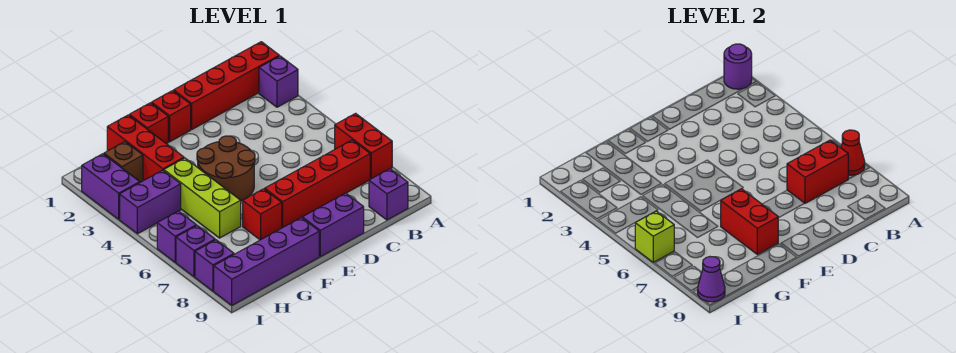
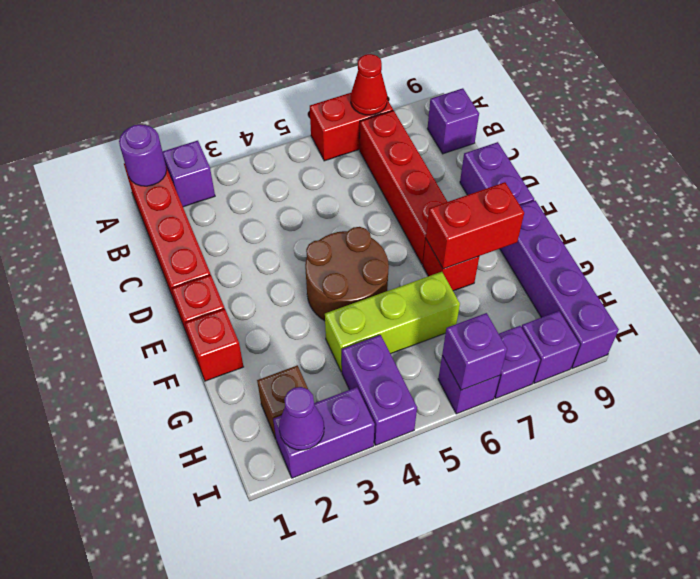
red 1x2 brick [787,140,848,203] -> none
red 1x3 brick [107,115,184,180] -> none
lime 1x1 brick [635,211,674,262] -> purple 1x1 brick [442,313,507,390]
purple 1x1 cone [698,257,725,302] -> purple 1x1 cone moved to [279,387,324,450]

